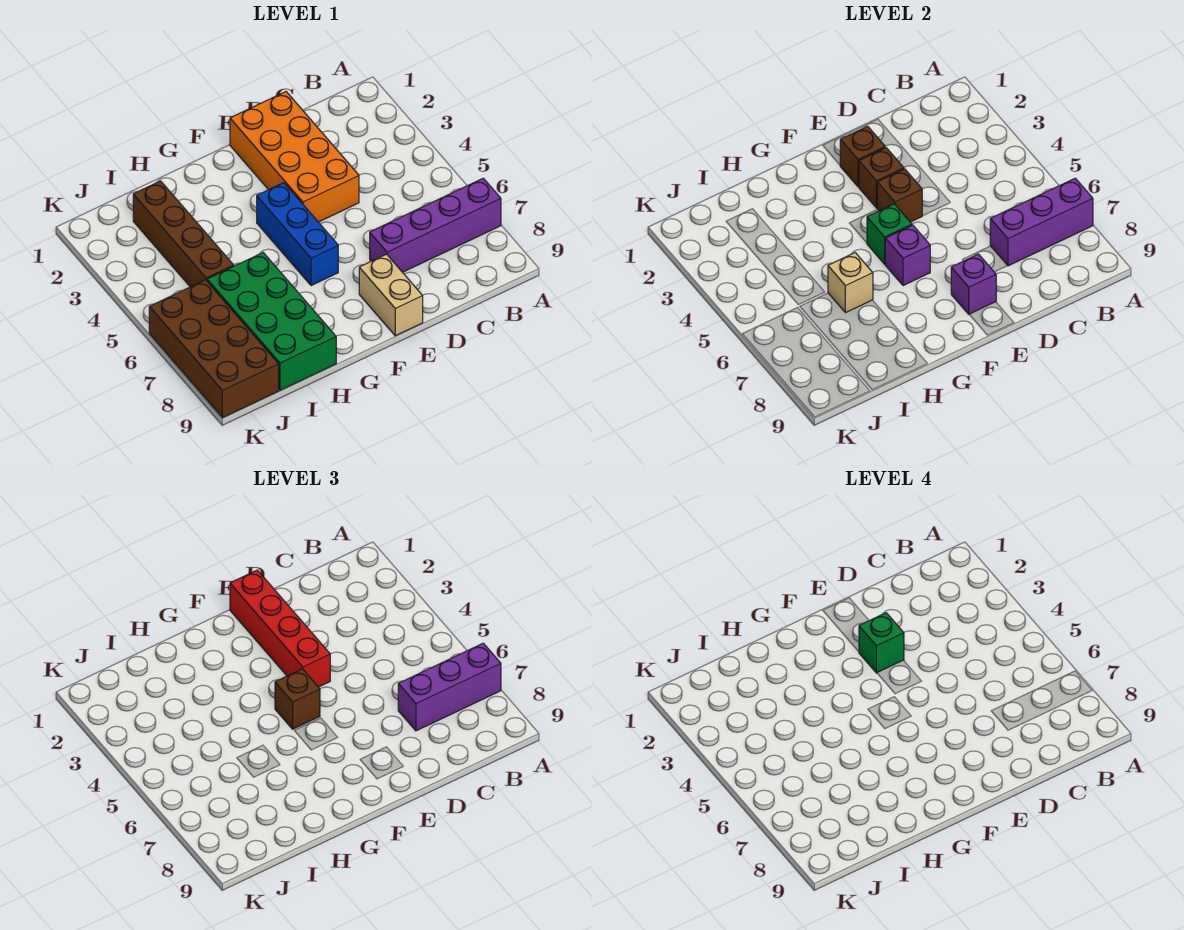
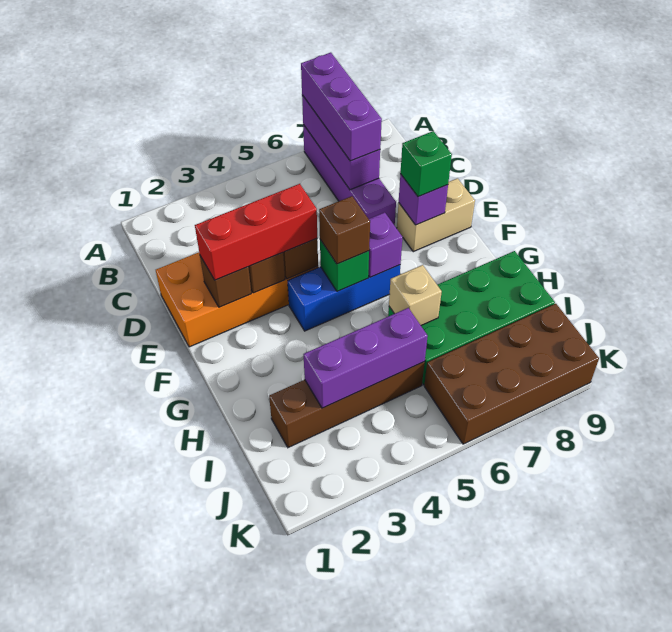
red 1x4 brick [230,570,330,687] -> red 1x3 brick [195,184,317,280]
green 1x1 brick [859,613,904,673] -> green 1x1 brick moved to [400,131,452,197]
none -> purple 1x3 brick [303,308,428,408]

